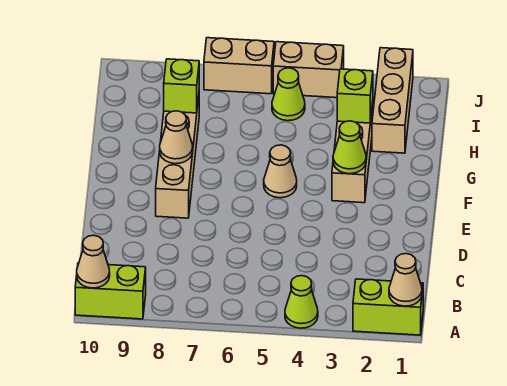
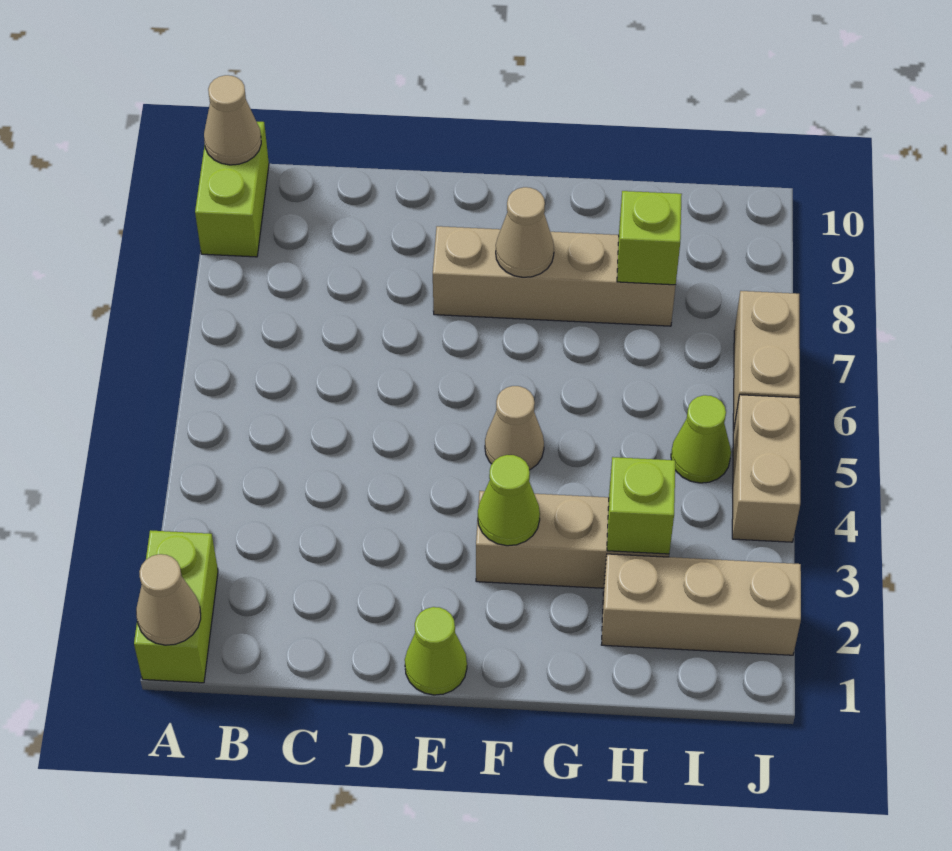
lime 1x1 cone [285,276,318,328] -> lime 1x1 cone moved to [405,607,467,695]

